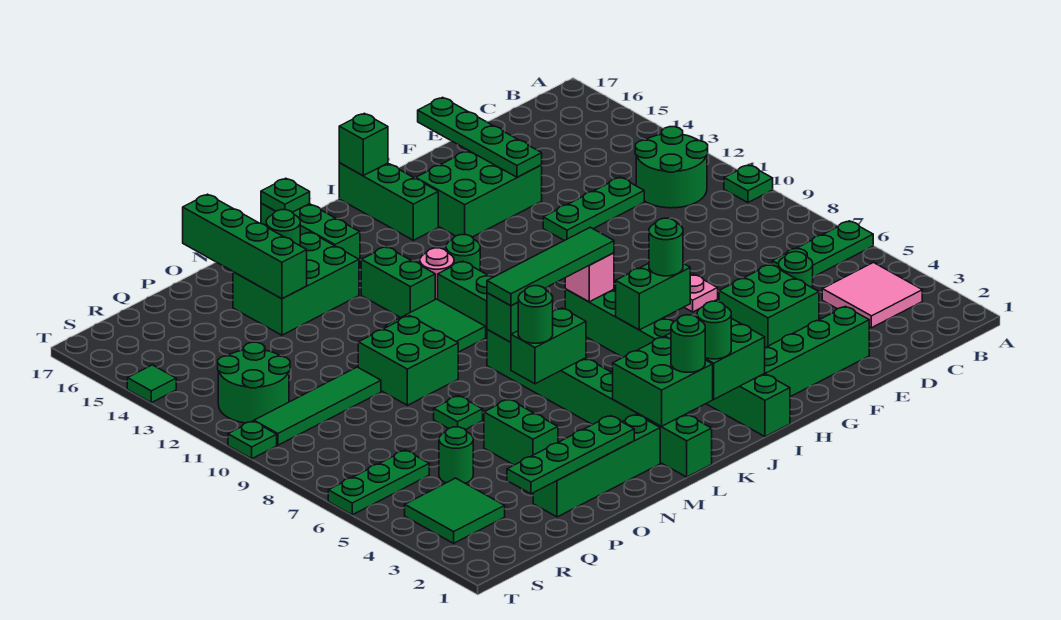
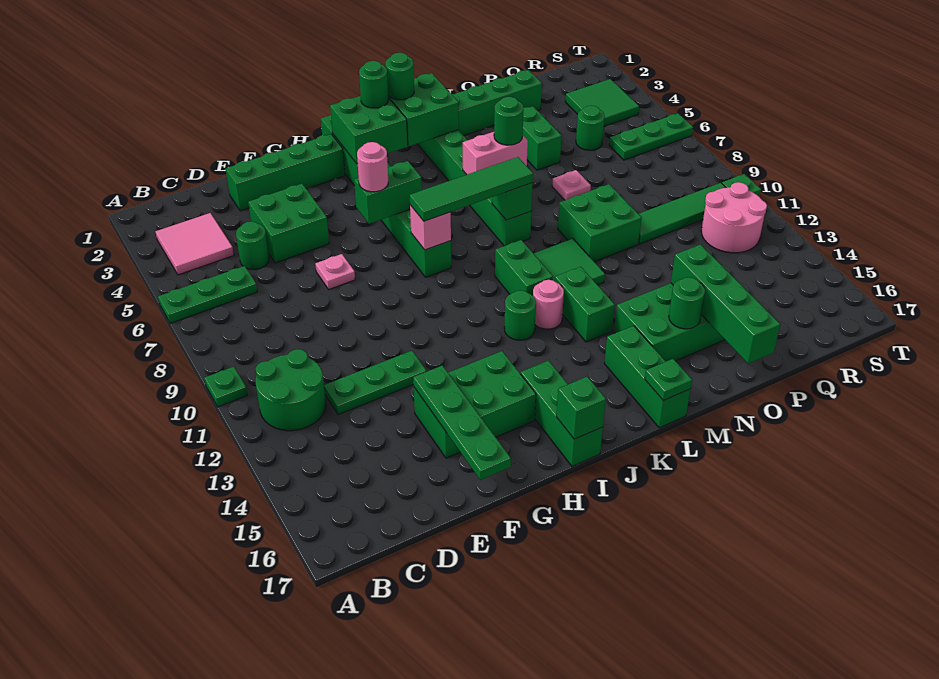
green 1x1 round brick [649,218,683,276] -> pink 1x1 round brick [357,142,388,192]
green 1x2 brick [511,308,586,384] -> pink 1x2 brick [463,132,528,175]
green 1x4 plate [507,416,634,494] -> none
green 1x1 plate [434,396,483,430] -> pink 1x1 plate [552,170,591,200]
green 2x2 round brick [218,342,290,423] -> pink 2x2 round brick [701,182,767,253]
green 1x1 tile [127,365,176,403] -> none

